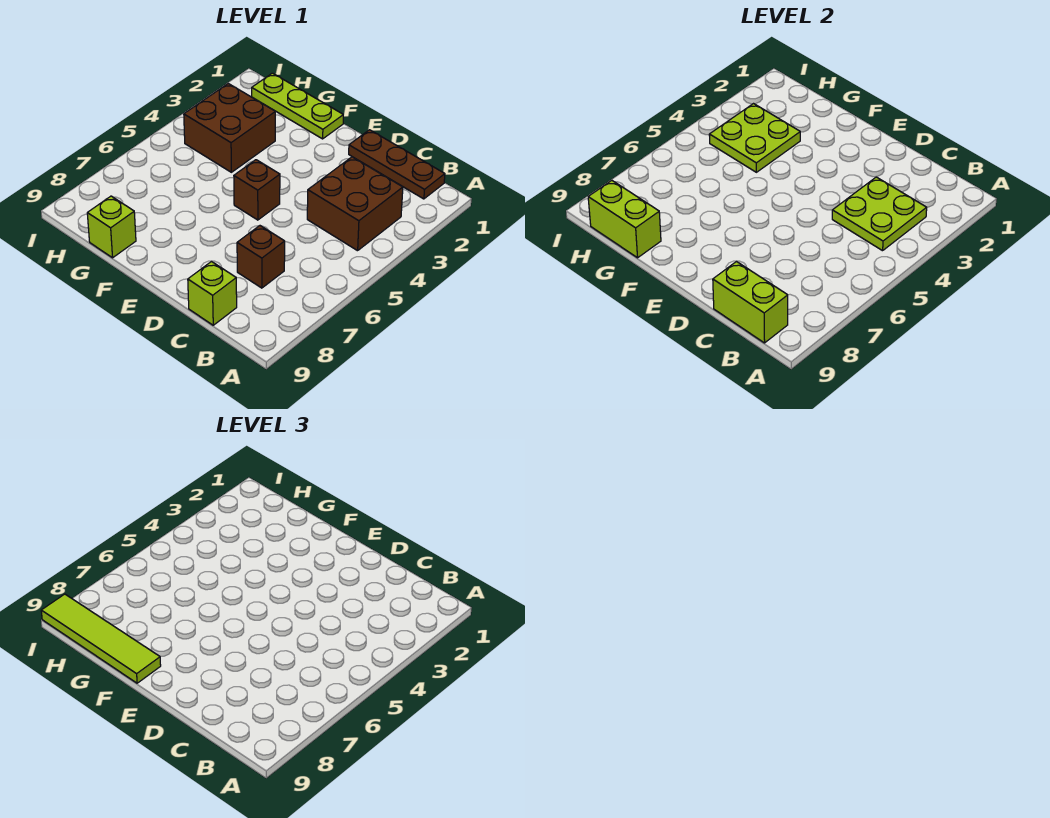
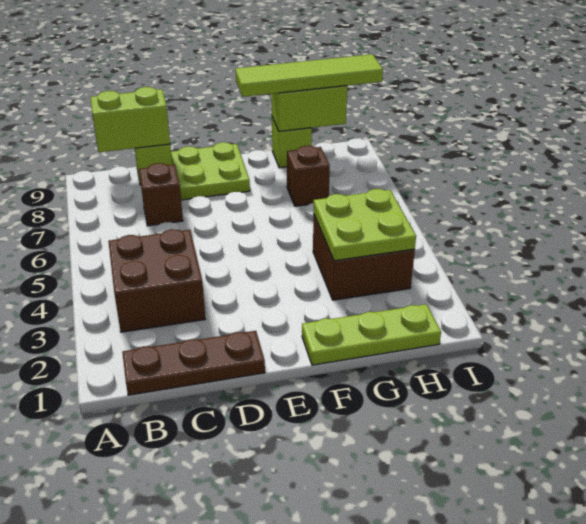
lime 2x2 plate [832,177,927,251] -> lime 2x2 plate moved to [171,142,250,200]
brown 1x1 brick [234,160,280,220] -> brown 1x1 brick moved to [287,146,330,206]

